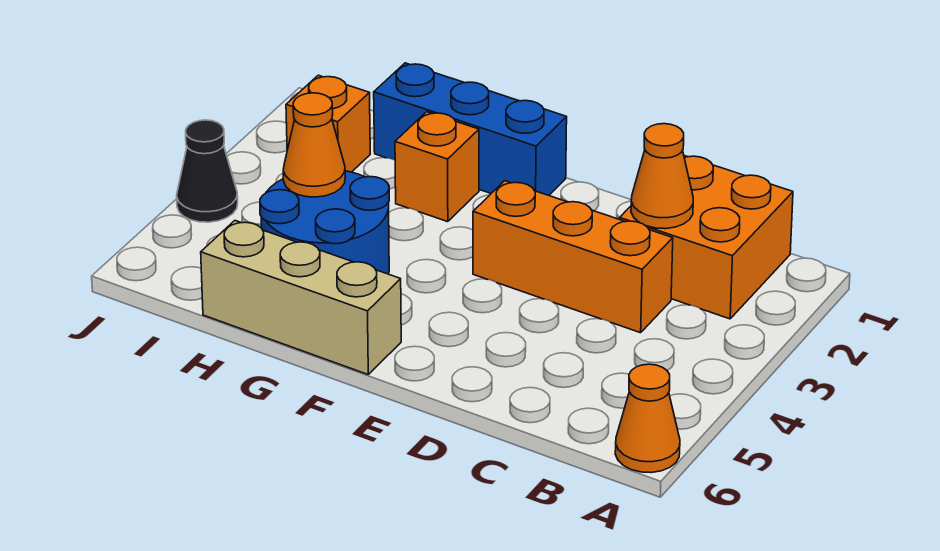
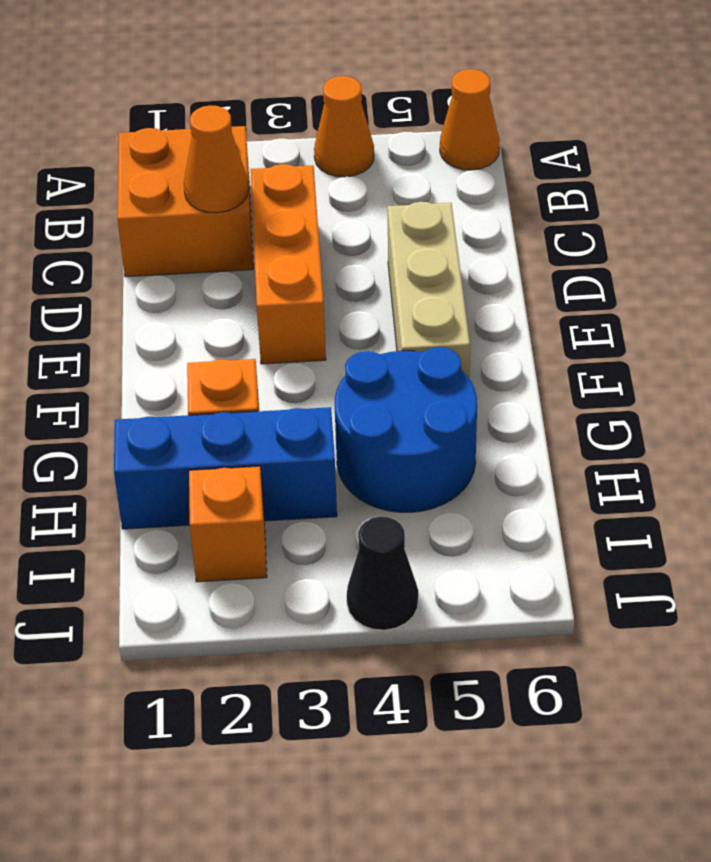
blue 1x3 brick [374,63,567,195] -> blue 1x3 brick turned to [114,407,337,529]
tan 1x3 brick [201,221,401,374] -> tan 1x3 brick moved to [388,202,470,378]
orange 1x1 cone [283,93,345,197] -> orange 1x1 cone moved to [314,76,374,177]

